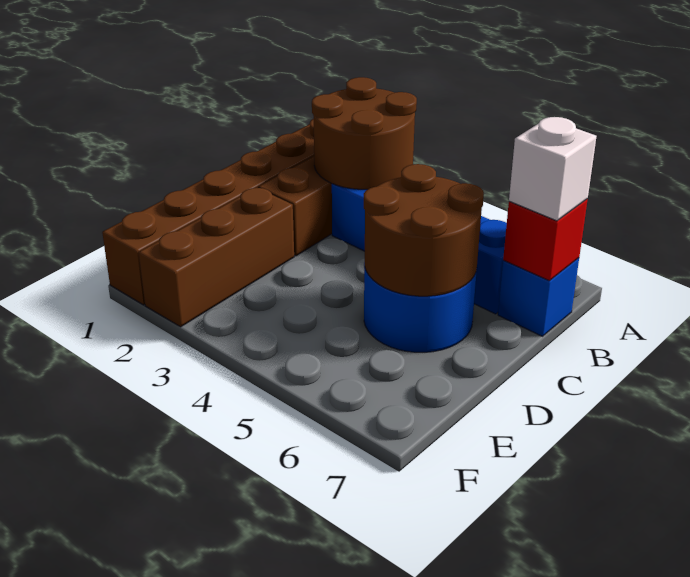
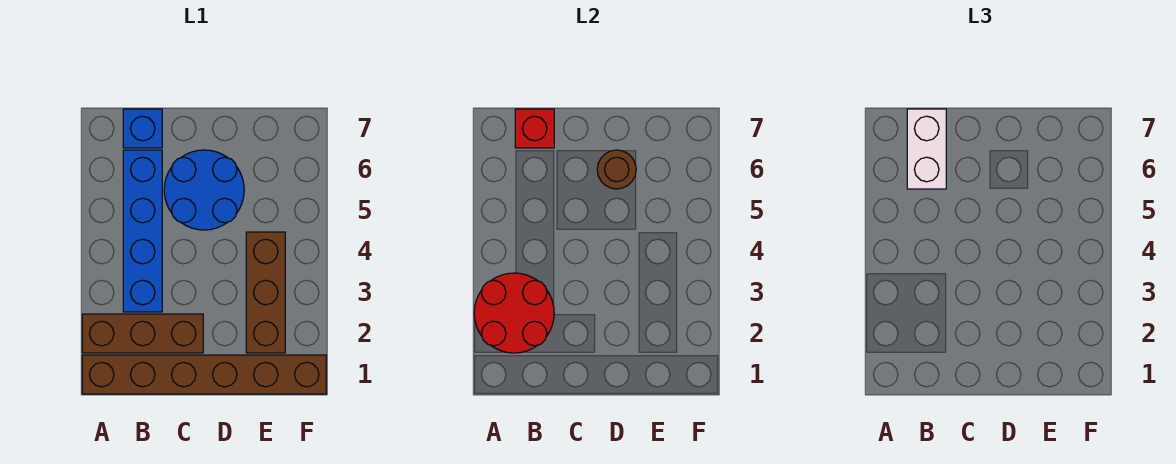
brown 2x2 round brick [312,77,417,189] -> red 2x2 round brick [474,273,554,353]
white 1x1 brick [509,117,597,221] -> white 1x2 brick [907,109,946,189]
brown 2x2 round brick [364,164,484,296] -> brown 1x1 round brick [597,150,636,189]
brown 1x3 brick [139,188,294,327] -> brown 1x3 brick turned to [246,232,285,353]

